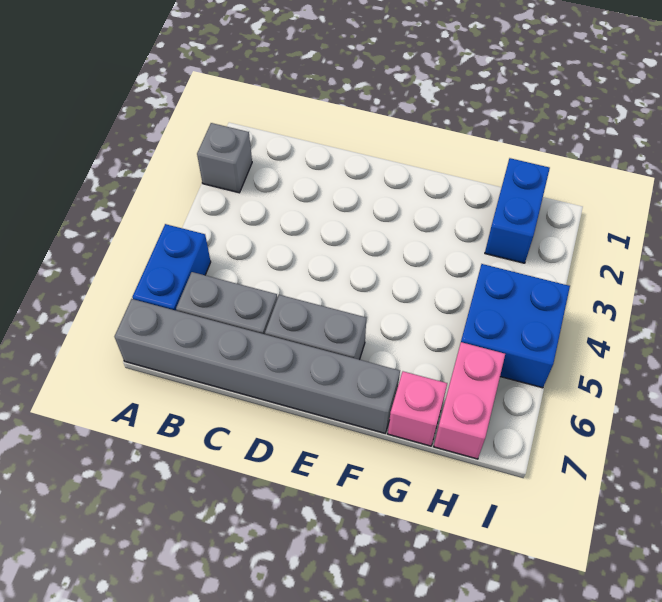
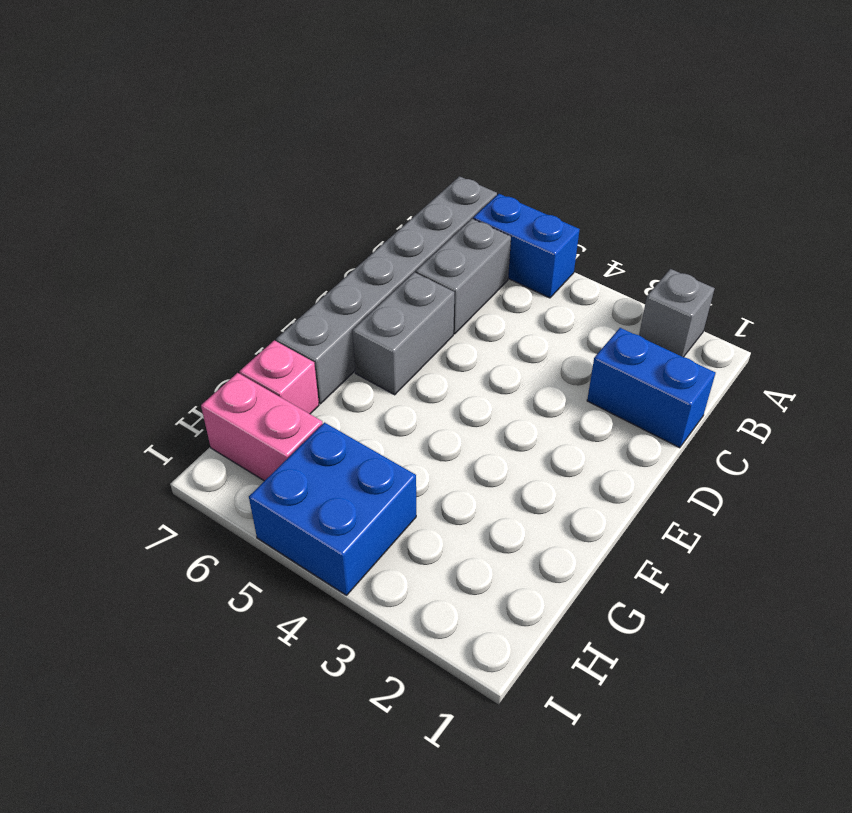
blue 1x2 brick [485,158,550,263] -> blue 1x2 brick moved to [587,328,715,448]

